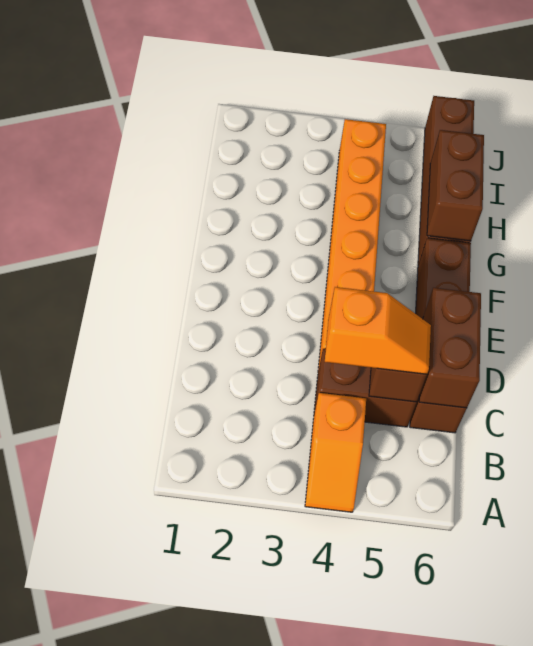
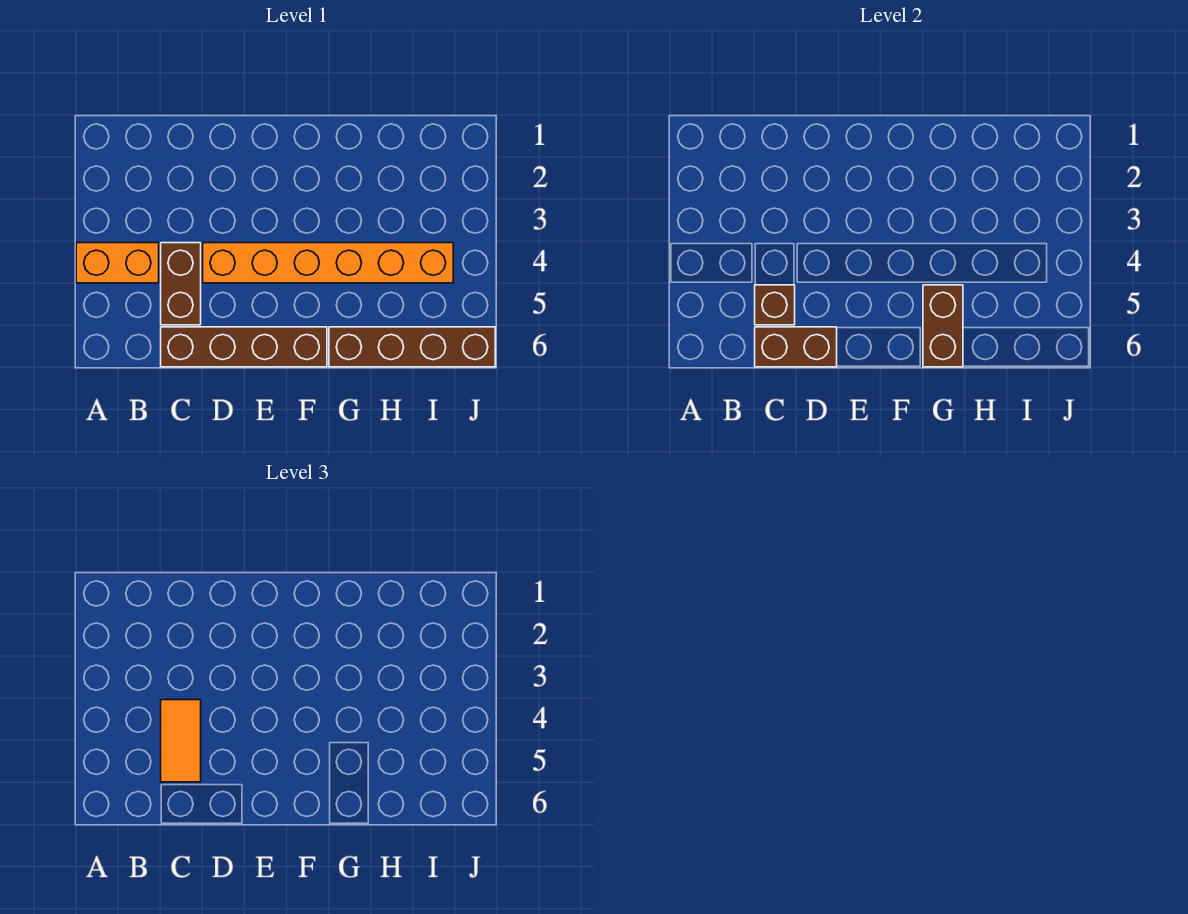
orange 1x2 slope [305,393,366,512] -> orange 1x2 brick [76,243,159,283]
orange 1x2 slope [325,287,431,374] -> orange 1x2 tile [161,700,201,782]
brown 1x2 brick [427,130,484,241] -> brown 1x2 brick turned to [923,285,963,367]

